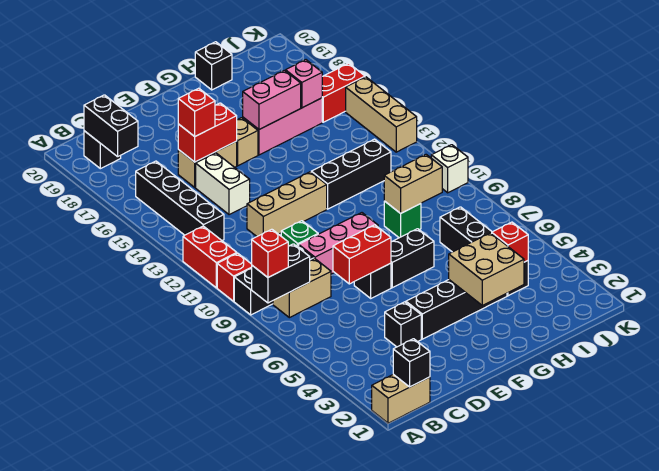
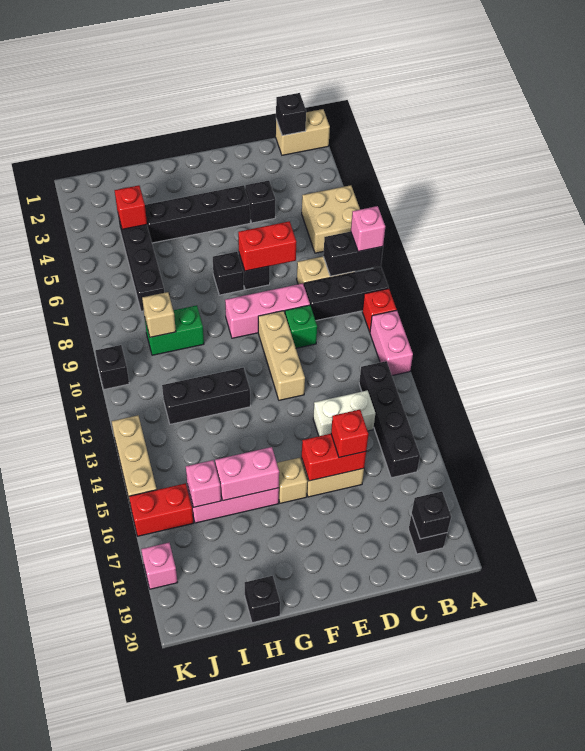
red 1x1 brick [252,229,288,277] -> pink 1x1 brick [351,206,385,252]
red 1x2 brick [183,226,237,288] -> pink 1x2 brick [370,310,413,376]
black 1x2 brick [84,95,138,157] -> black 1x1 brick [412,491,451,539]
tan 1x3 brick [247,172,327,236] -> tan 1x3 brick turned to [258,311,305,400]
white 1x2 brick [196,153,250,215] -> white 1x2 brick turned to [313,390,375,436]
black 1x2 brick [391,229,434,288] -> black 1x1 brick [213,252,244,295]
tan 2x2 brick [449,233,524,305] -> tan 2x2 brick moved to [302,185,360,253]
green 1x1 brick [384,201,421,238] -> green 1x2 brick [145,305,204,355]
tan 1x2 brick [384,155,442,213] -> tan 1x1 brick [142,292,176,337]
white 1x1 brick [431,145,468,193] -> black 1x1 brick [95,345,129,389]
none -> pink 1x1 brick [141,543,178,589]

